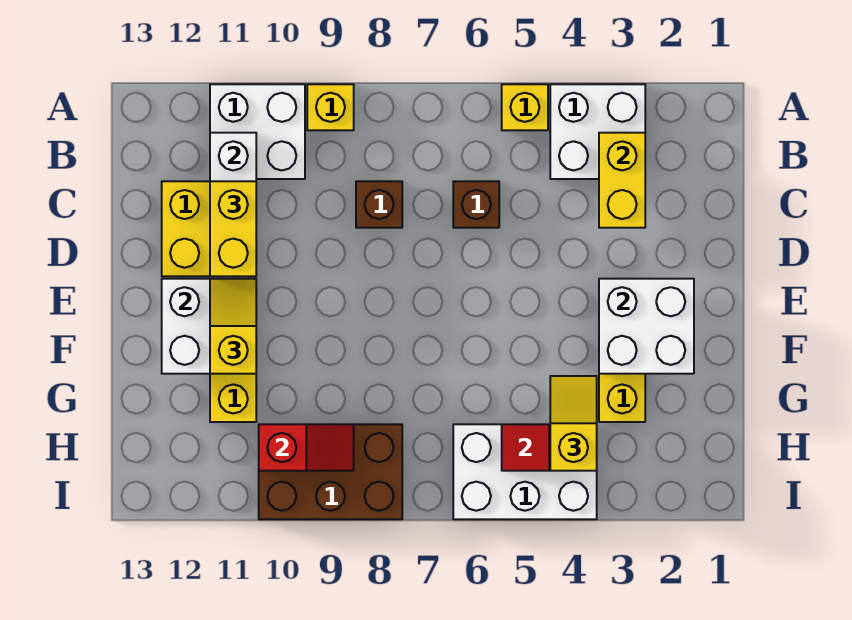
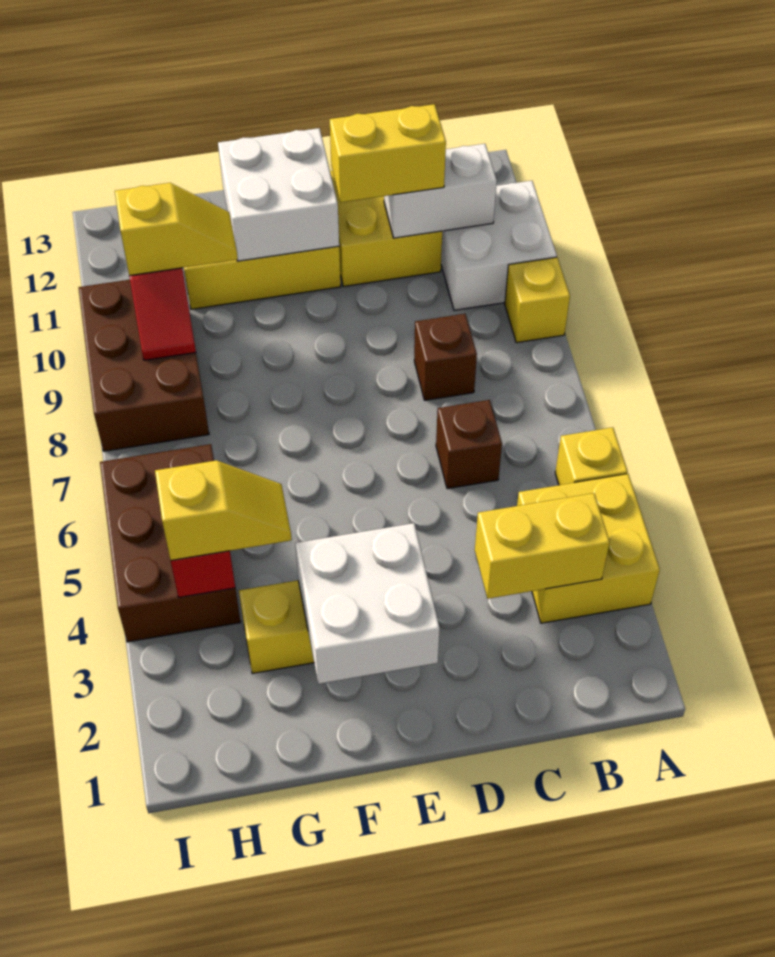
white 2x2 brick [550,84,645,179] -> yellow 2x2 brick [517,474,660,623]
yellow 1x2 slope [210,279,256,374] -> yellow 1x2 slope moved to [115,183,238,276]
white 2x3 brick [453,424,597,519] -> brown 2x3 brick [100,444,240,642]

